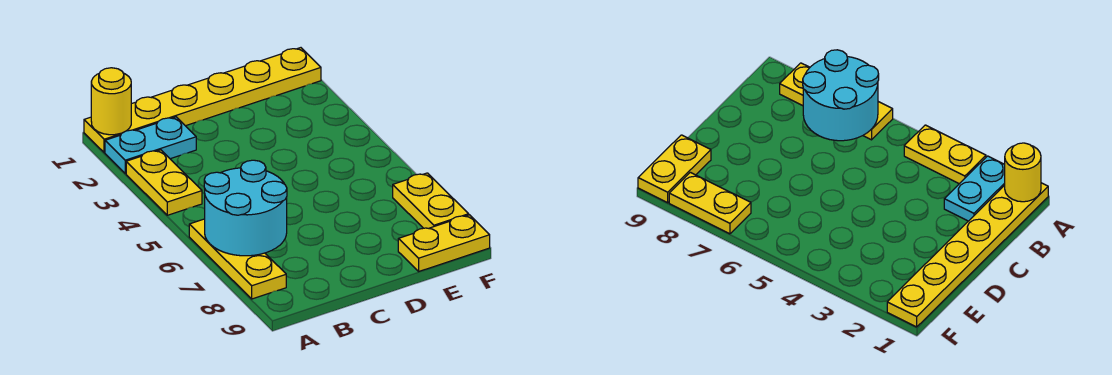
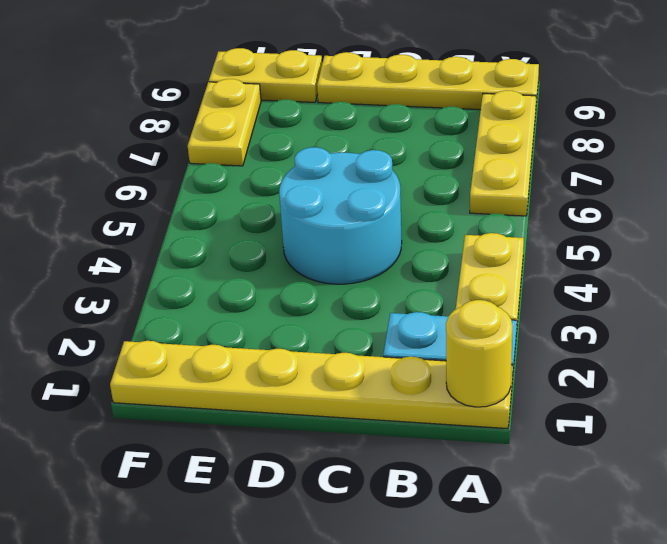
cyan 2x2 round brick [204,160,287,256] -> cyan 2x2 round brick moved to [279,147,402,284]
none -> yellow 1x4 plate [317,52,539,110]

